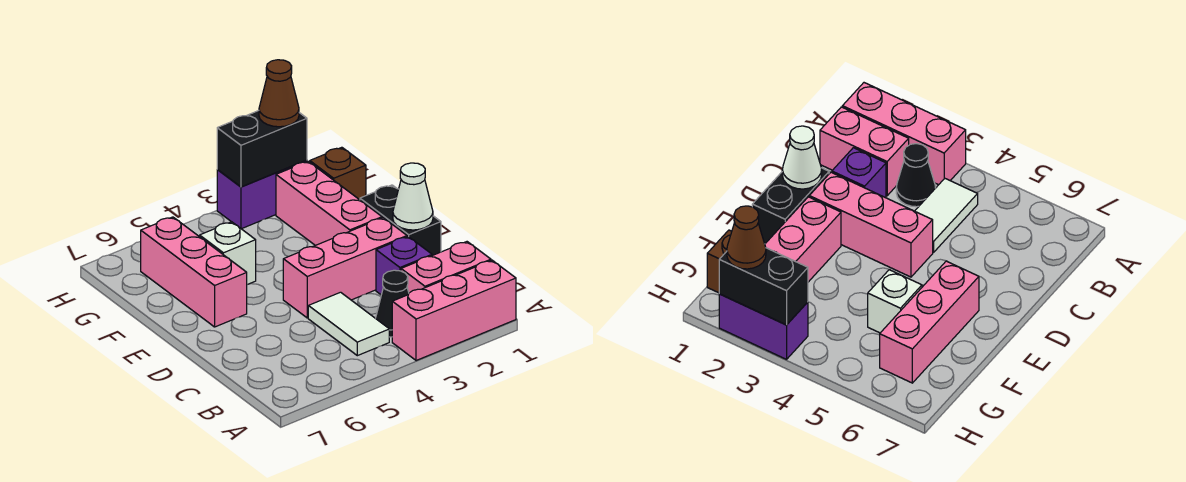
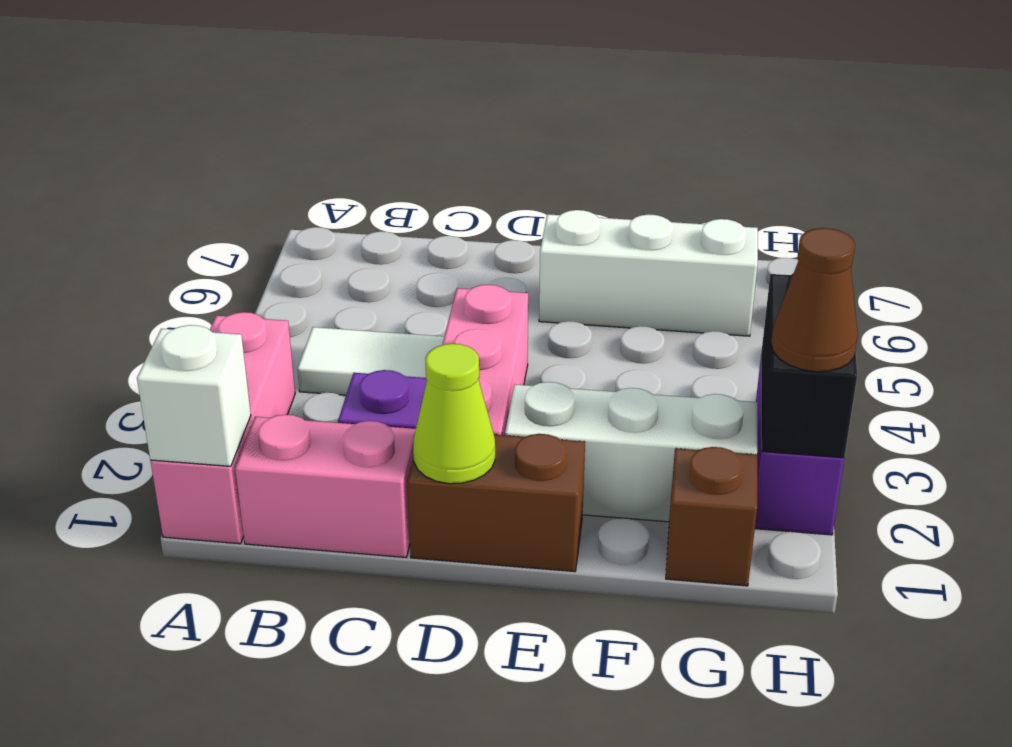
pink 1x2 brick [401,242,491,293] -> pink 1x2 brick turned to [235,415,416,557]
black 1x1 cone [376,270,409,337] -> none
black 1x2 brick [360,185,441,256] -> brown 1x2 brick [407,434,585,572]
white 1x1 cone [393,163,433,230] -> lime 1x1 cone [413,344,495,484]
pink 1x3 brick [276,161,382,246] -> white 1x3 brick [505,382,757,522]
pink 1x3 brick [141,217,247,327] -> white 1x3 brick [539,210,758,336]
white 1x1 brick [200,222,256,285] -> white 1x1 brick moved to [137,325,251,466]

